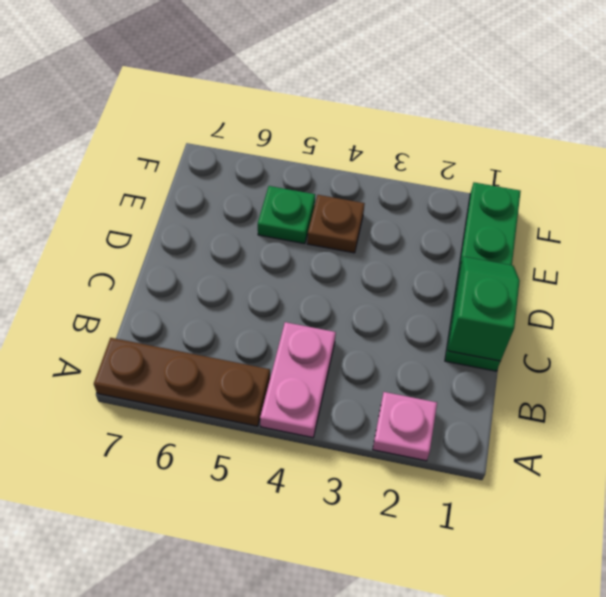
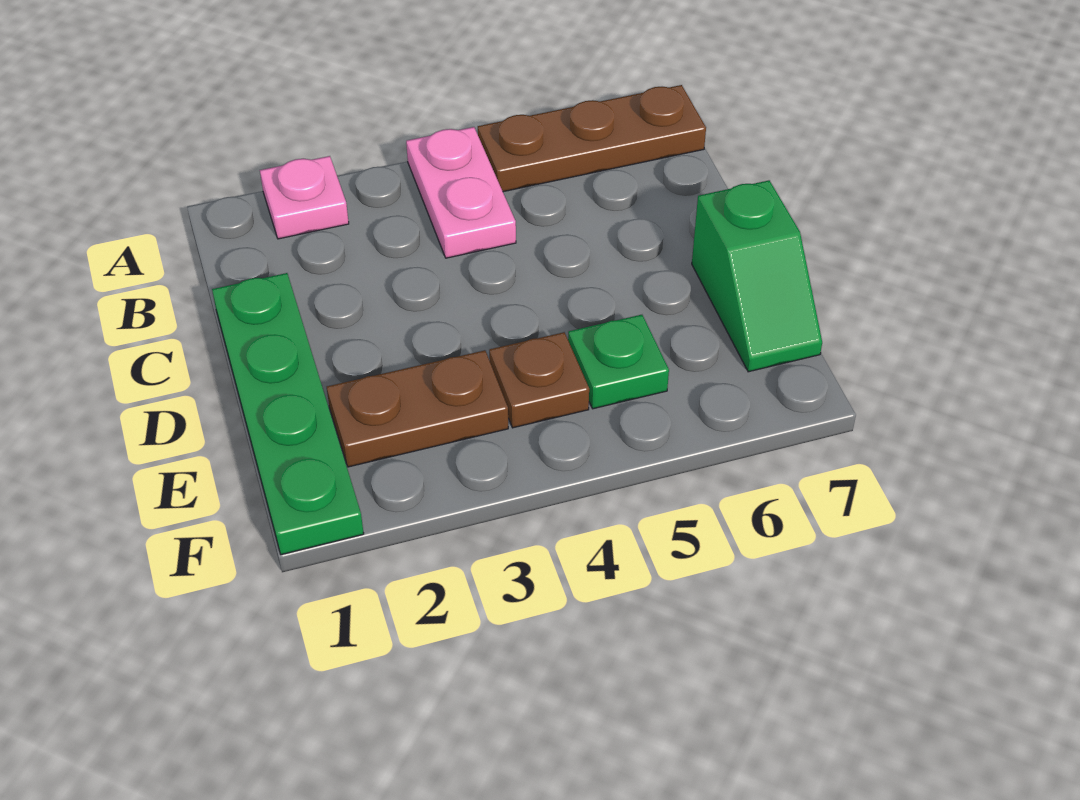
green 1x2 slope [448,256,520,361] -> green 1x2 slope moved to [692,180,822,372]
none -> brown 1x2 plate [327,350,508,467]

